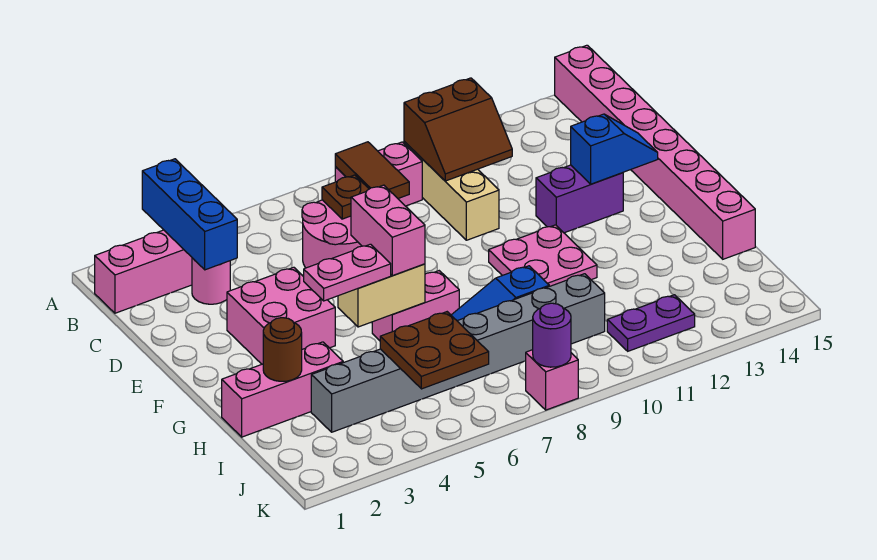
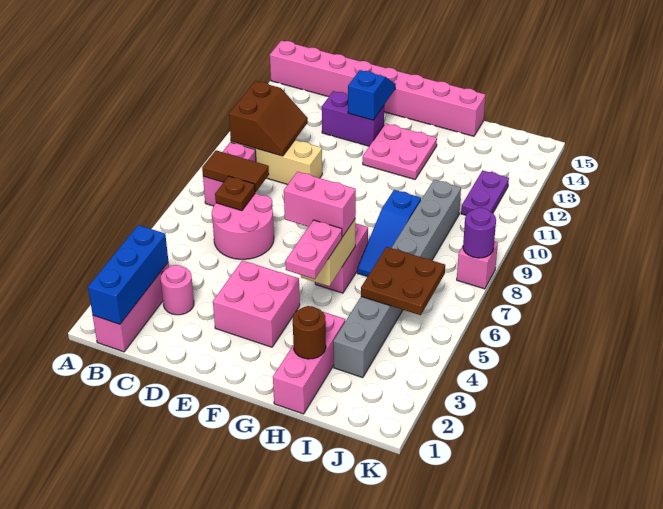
blue 1x3 brick [142,159,237,270] -> blue 1x3 brick turned to [88,225,168,324]
purple 1x2 brick [536,165,623,233] -> purple 1x2 brick turned to [322,91,384,146]
pink 2x2 plate [489,225,597,286] -> pink 2x2 plate moved to [363,124,437,179]

